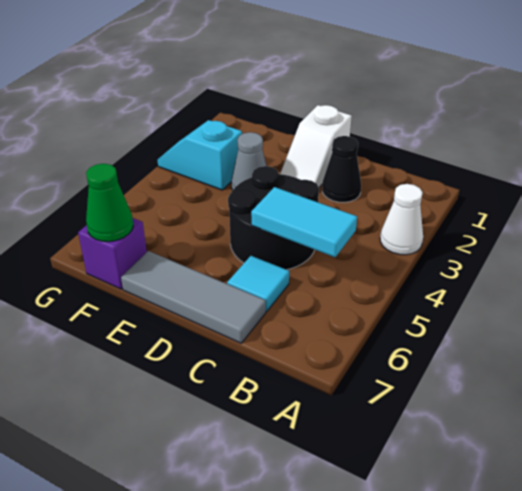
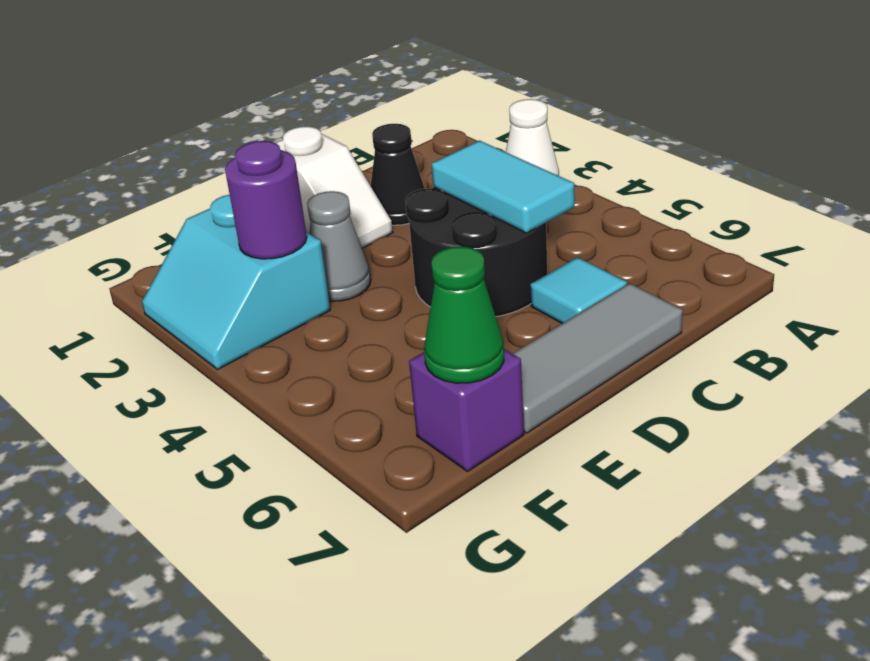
cyan 1x2 tile [251,187,357,257] -> cyan 1x2 tile turned to [432,141,575,233]
cyan 1x2 slope [158,120,242,190] -> cyan 2x2 slope [142,195,330,369]
none -> purple 1x1 round brick [225,141,307,259]

